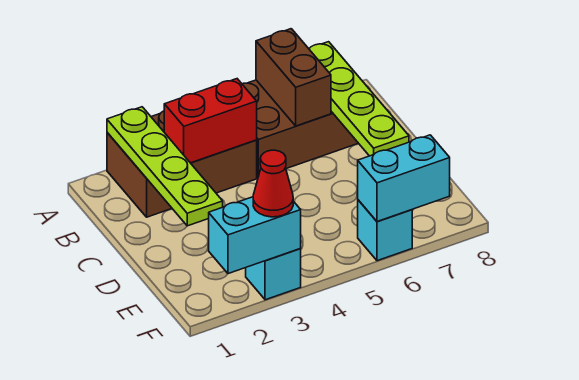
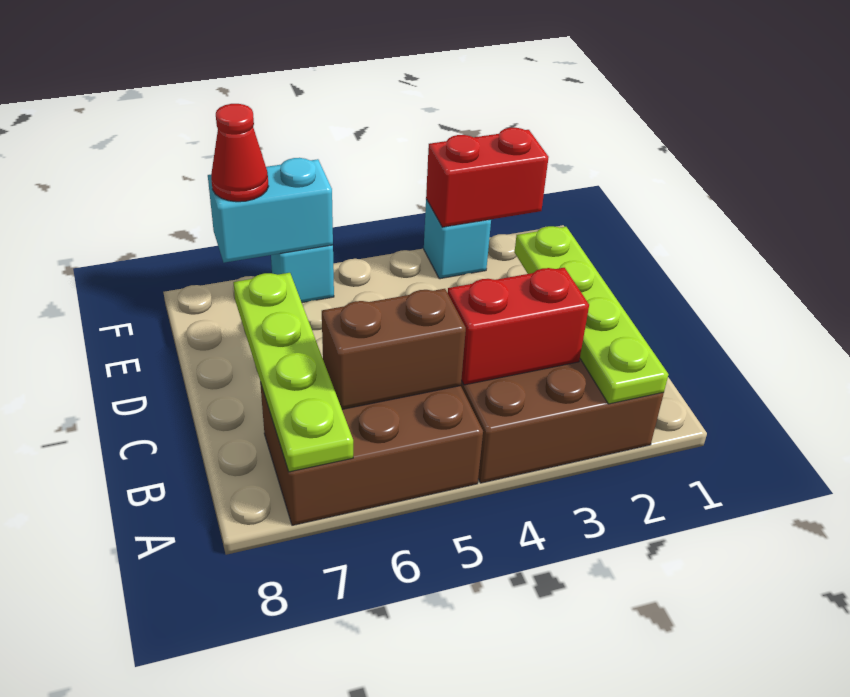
brown 1x2 brick [256,29,331,126] -> brown 1x2 brick turned to [322,289,466,409]
cyan 1x2 brick [209,197,301,274] -> red 1x2 brick [426,128,549,227]
red 1x1 cone [253,150,293,217] -> red 1x1 cone moved to [211,104,269,202]

